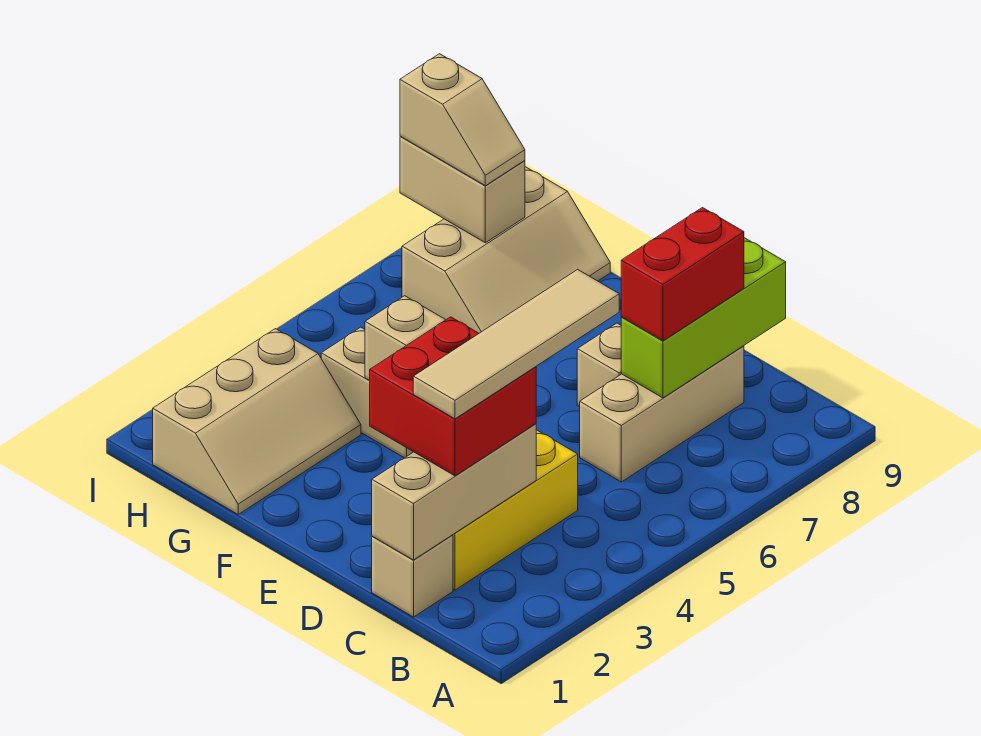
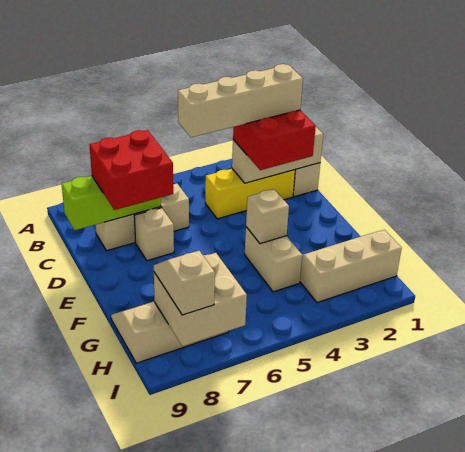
tan 1x4 tile [413,269,619,419] -> tan 1x4 brick [178,64,303,137]
red 1x2 brick [621,208,744,341] -> red 2x2 brick [90,130,173,210]
tan 1x2 brick [400,136,525,243] -> tan 2x2 brick [154,253,247,346]

